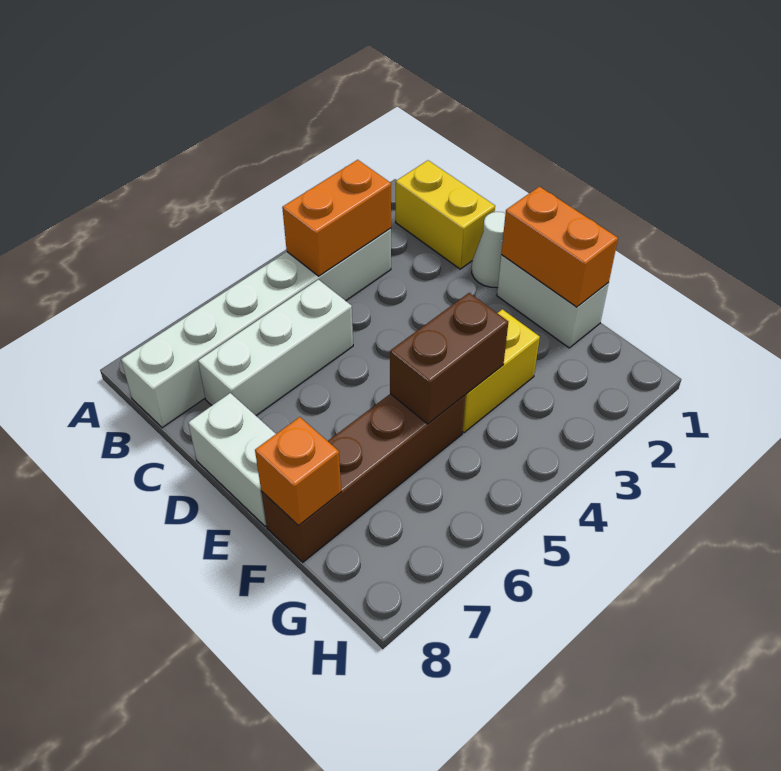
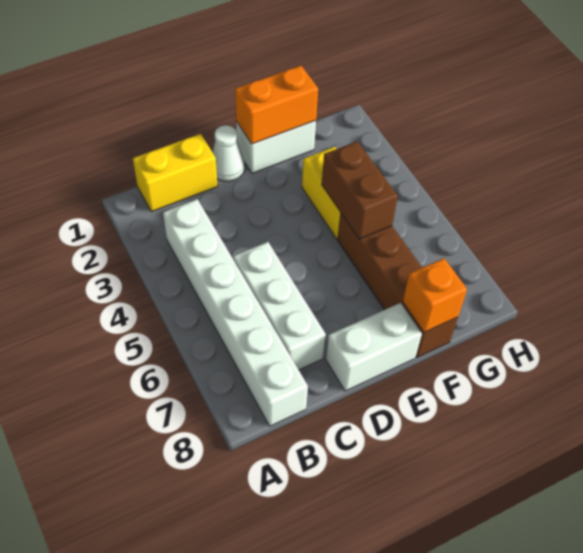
orange 1x2 brick [282,160,391,276] -> none

